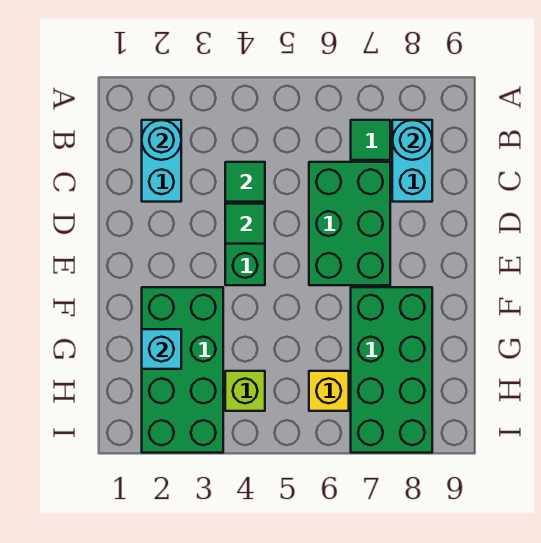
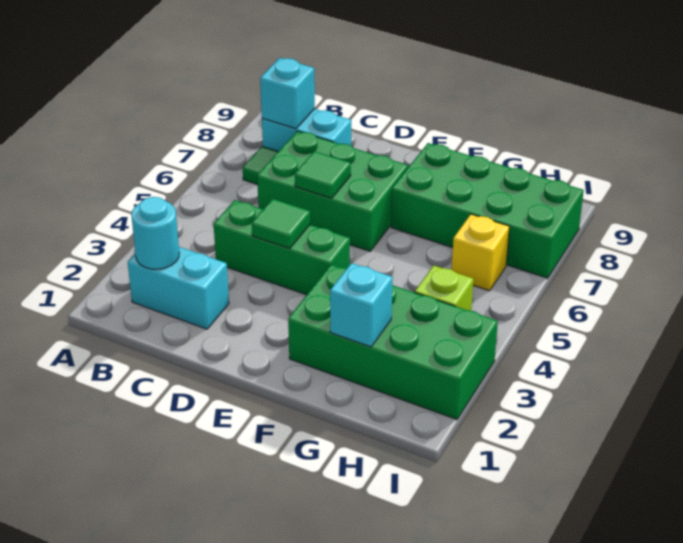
cyan 1x1 round brick [393,120,432,160] -> cyan 1x1 brick [260,58,315,129]
green 1x1 tile [225,162,265,202] -> green 1x1 tile moved to [295,151,351,198]

